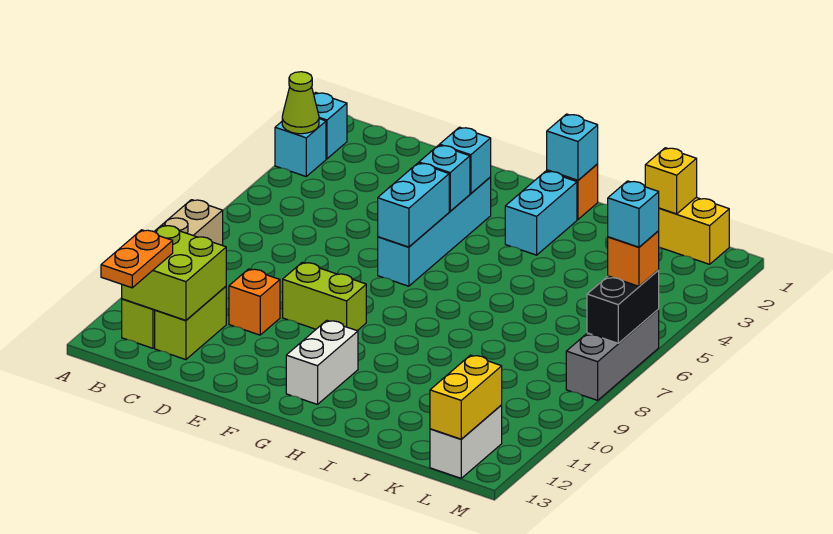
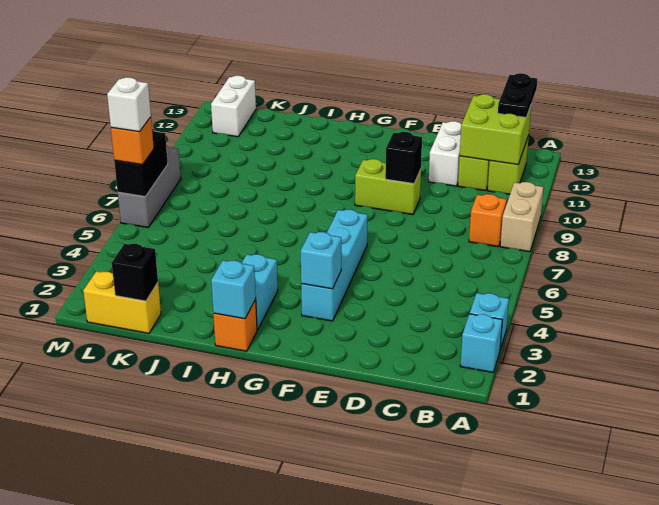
lime 1x1 cone [282,72,319,134] -> none
orange 1x2 plate [101,230,173,288] -> black 1x2 plate [498,73,537,117]
orange 1x1 brick [229,269,280,335] -> orange 1x1 brick moved to [469,194,507,247]
none -> black 1x1 brick [385,132,422,184]
cyan 1x1 brick [419,145,470,211] -> none
cyan 1x2 brick [378,163,449,247] -> none
white 1x2 brick [286,320,358,404] -> white 1x2 brick moved to [429,121,461,186]
yellow 1x1 brick [645,148,697,214] -> black 1x1 brick [112,244,158,301]
yellow 1x2 brick [430,355,502,439] -> none
cyan 1x1 brick [608,181,659,247] -> white 1x1 brick [107,77,151,132]

